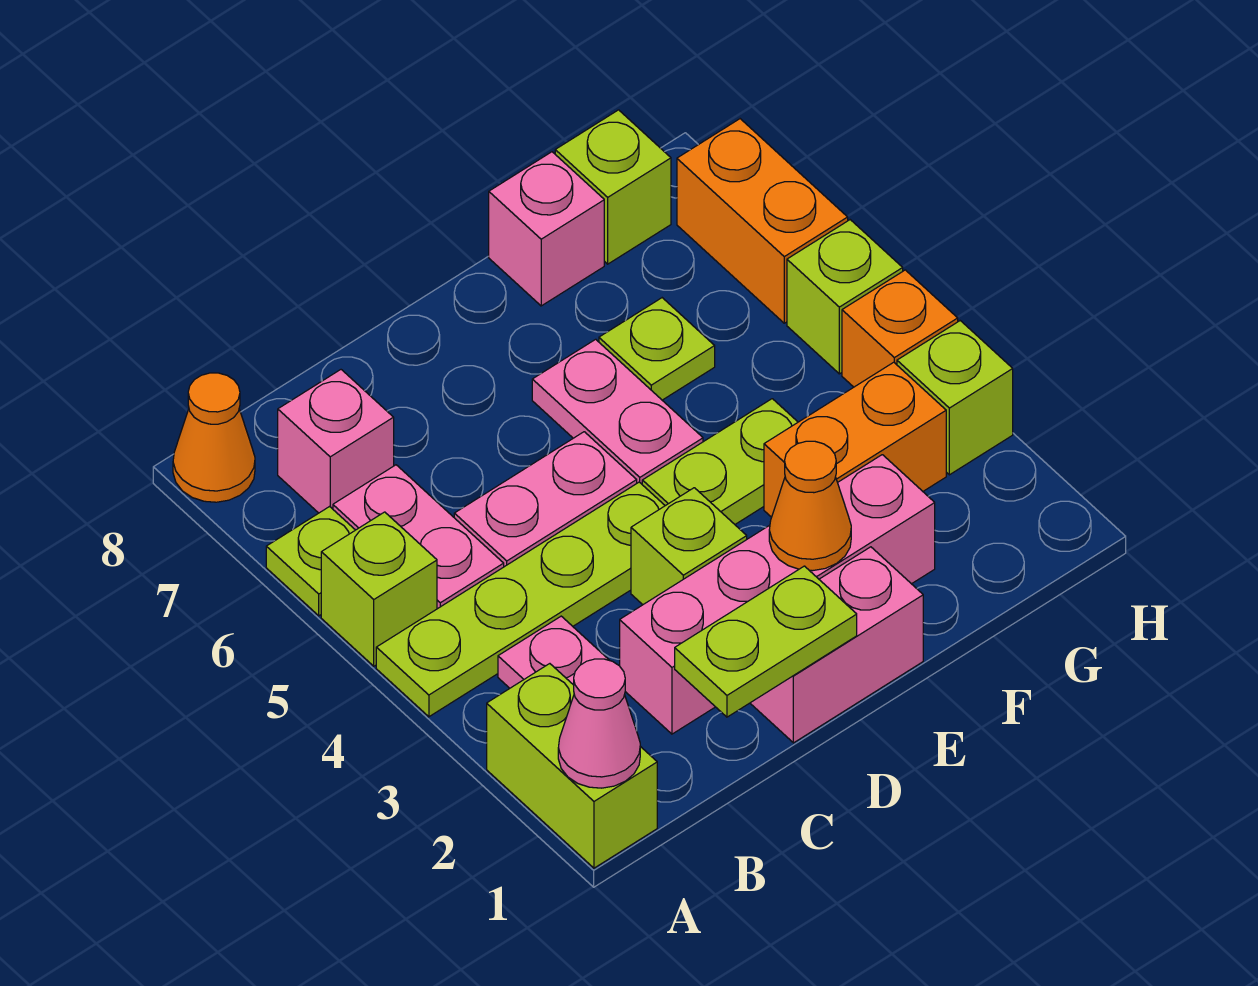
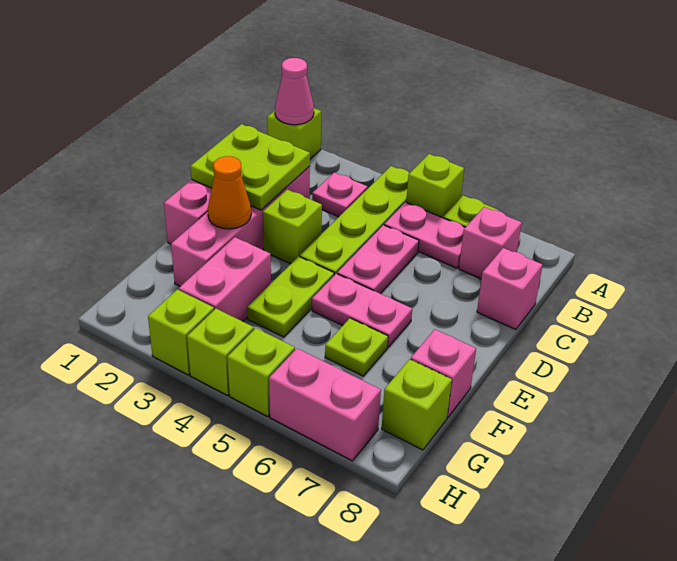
lime 1x2 brick [487,664,657,868] -> lime 1x1 brick [267,108,321,159]
orange 1x1 cone [173,373,255,502] -> none
lime 1x2 plate [675,566,857,717] -> lime 2x2 plate [190,124,310,210]
none -> pink 1x1 brick [477,248,543,330]
orange 1x2 brick [764,362,946,517] -> pink 1x2 brick [179,237,271,321]
orange 1x1 brick [842,270,958,387] -> lime 1x1 brick [187,309,254,396]
orange 1x2 brick [677,119,848,323] -> pink 1x2 brick [269,348,381,461]

